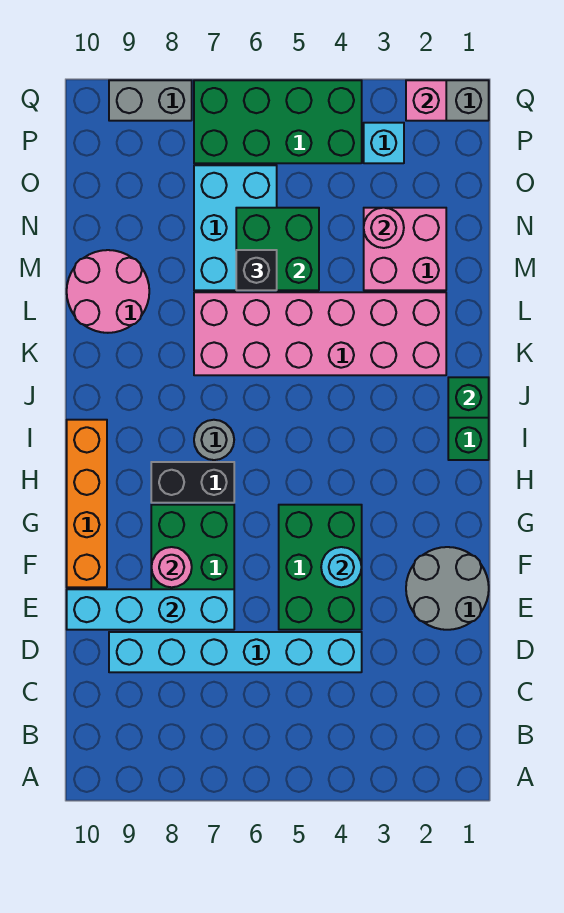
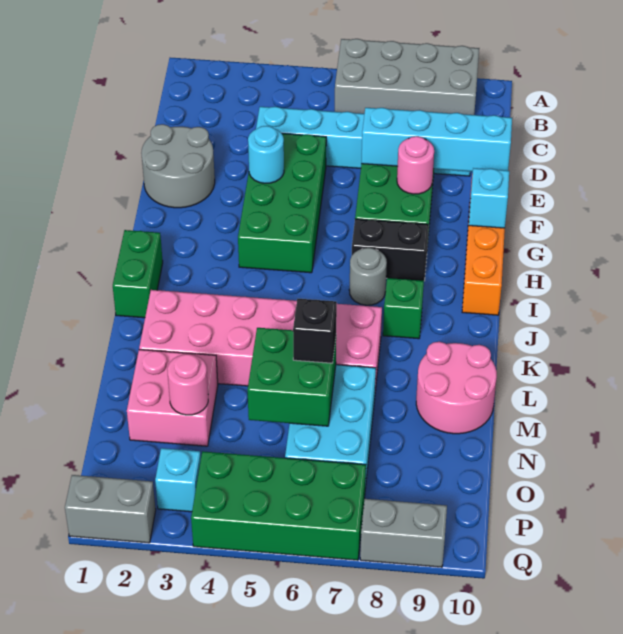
none -> grey 2x4 brick [335,39,479,115]
green 2x3 brick [279,505,362,630] -> green 2x4 brick [238,134,326,273]
none -> cyan 1x1 brick [469,168,509,228]
green 1x1 brick [448,377,489,418] -> green 1x1 brick moved to [383,278,424,339]
pink 1x1 brick [406,80,446,121] -> none

